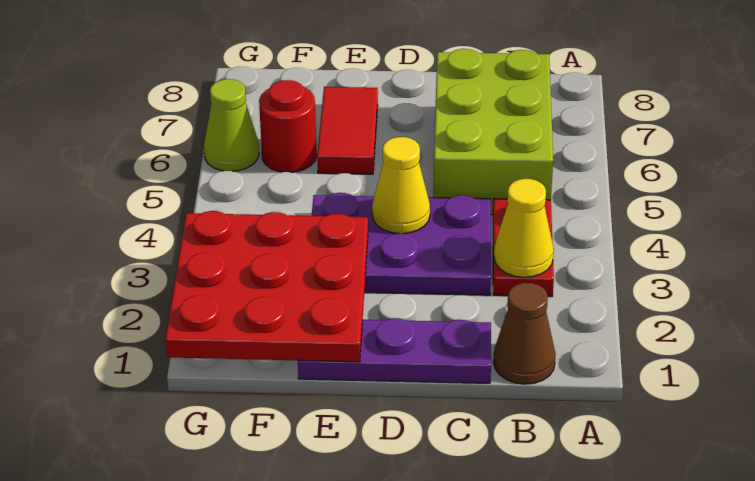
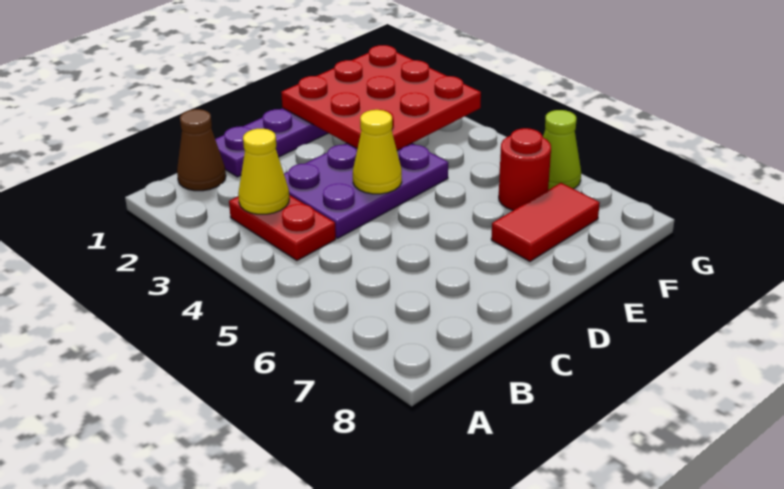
lime 2x3 brick [433,49,553,215] -> none
red 1x2 tile [317,87,378,174] -> red 1x2 tile turned to [491,183,600,261]

